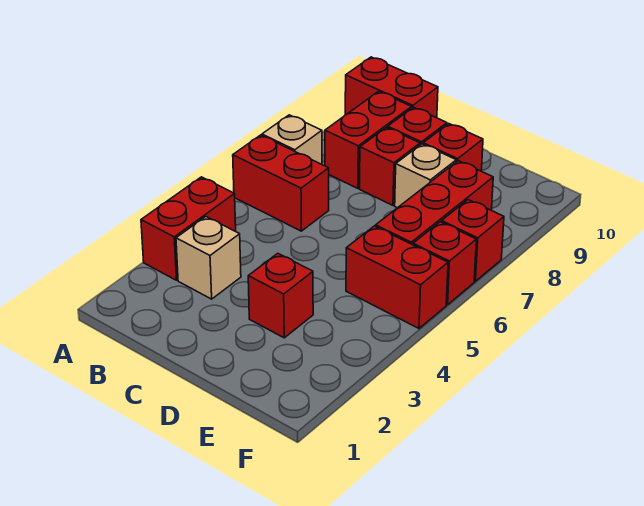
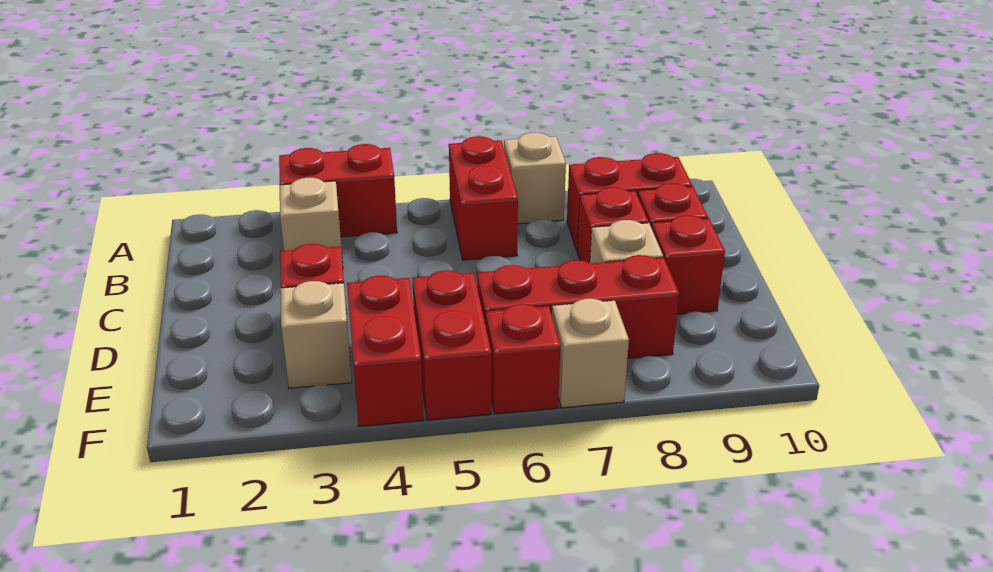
red 1x2 brick [345,57,438,118] -> red 1x2 brick moved to [347,276,424,426]
none -> tan 1x1 brick [281,281,352,388]
red 1x1 brick [442,200,504,281] -> tan 1x1 brick [552,299,629,408]

